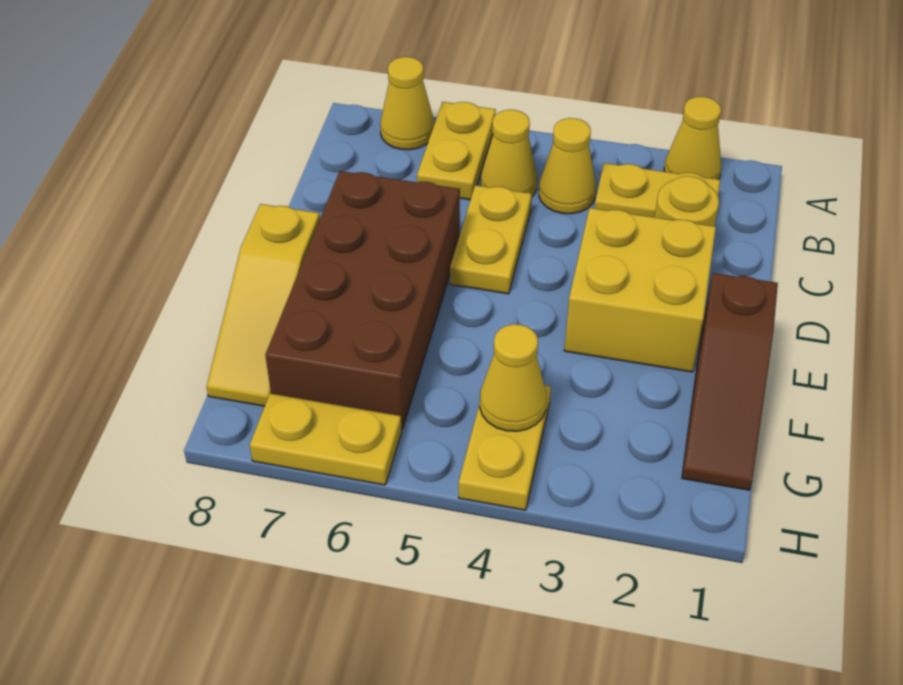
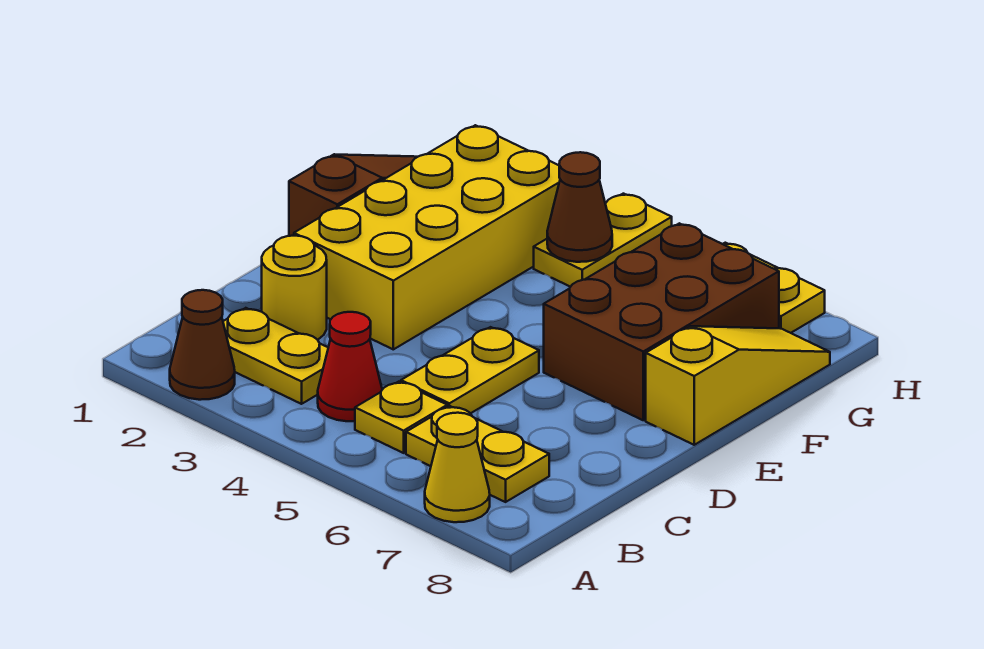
yellow 1x1 cone [664,97,721,179] -> brown 1x1 cone [170,290,235,400]
yellow 1x2 plate [417,102,496,200] -> yellow 1x2 plate turned to [406,406,549,502]
yellow 1x1 cone [539,118,596,214] -> red 1x1 cone [318,312,382,421]
yellow 1x1 cone [481,110,537,196] -> yellow 1x1 plate [355,382,447,453]
yellow 2x2 brick [564,208,716,372] -> yellow 2x4 brick [294,125,560,349]
brown 2x4 brick [265,171,460,430] -> brown 2x3 brick [544,223,779,420]
yellow 1x1 cone [480,324,546,431] -> brown 1x1 cone [547,152,612,262]

